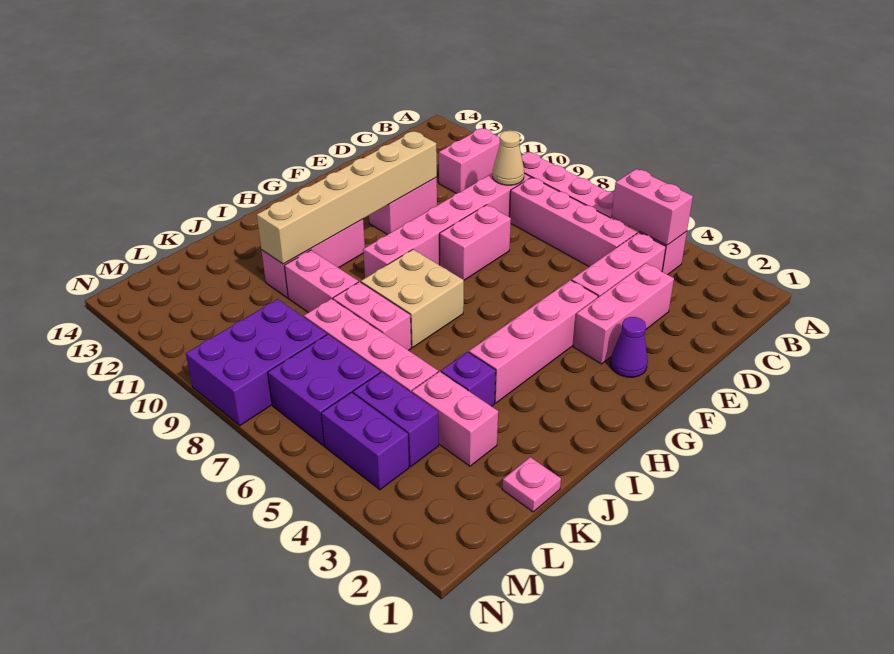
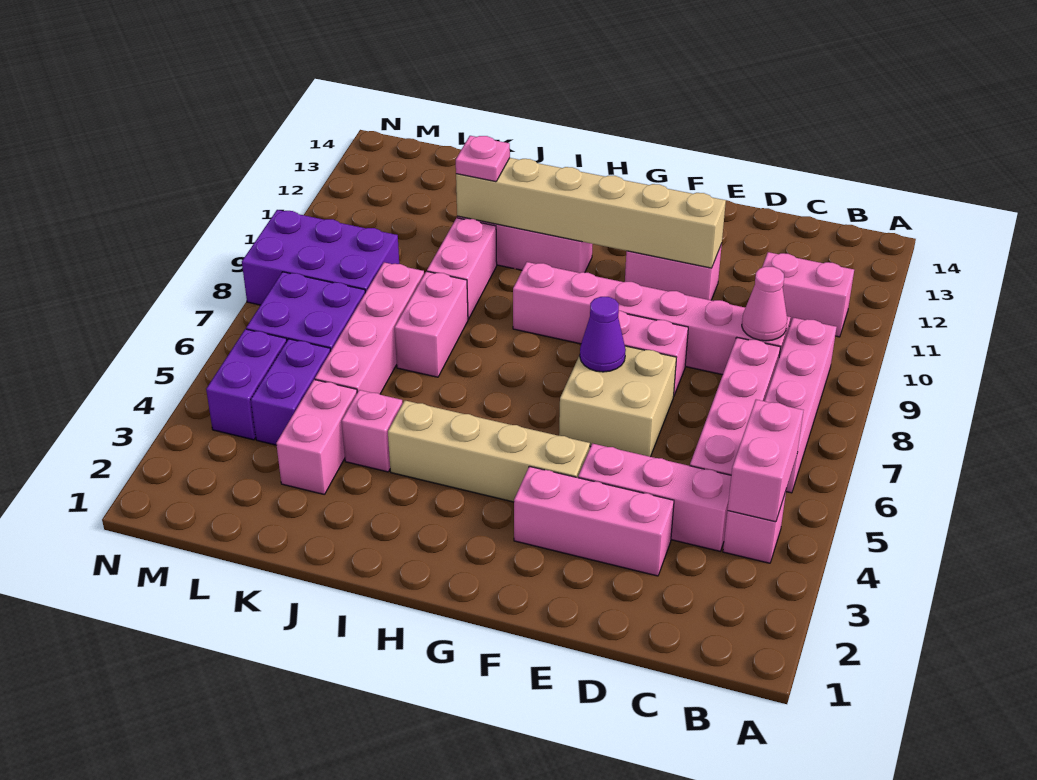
tan 1x1 cone [493,131,524,185] -> pink 1x1 cone [742,266,787,341]
purple 1x1 cone [610,317,648,377] -> purple 1x1 cone moved to [580,297,626,372]
pink 1x4 brick [469,280,598,403] -> tan 1x4 brick [388,401,590,502]
tan 2x2 brick [361,250,464,347] -> tan 2x2 brick moved to [559,346,676,457]
purple 1x1 brick [441,352,496,406] -> pink 1x1 brick [342,390,403,472]
pink 1x1 plate [502,457,561,512] -> pink 1x1 plate moved to [456,136,510,182]

